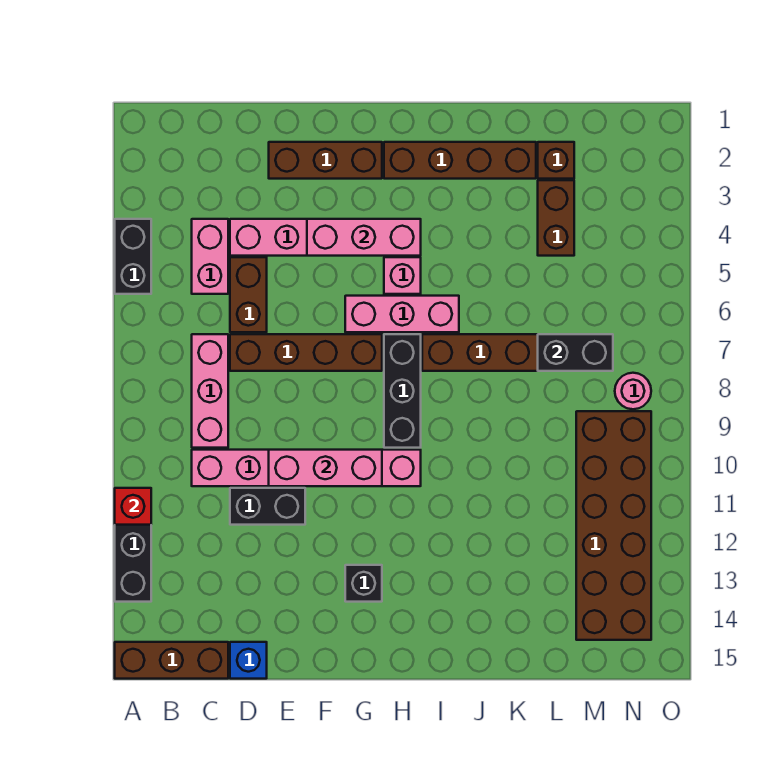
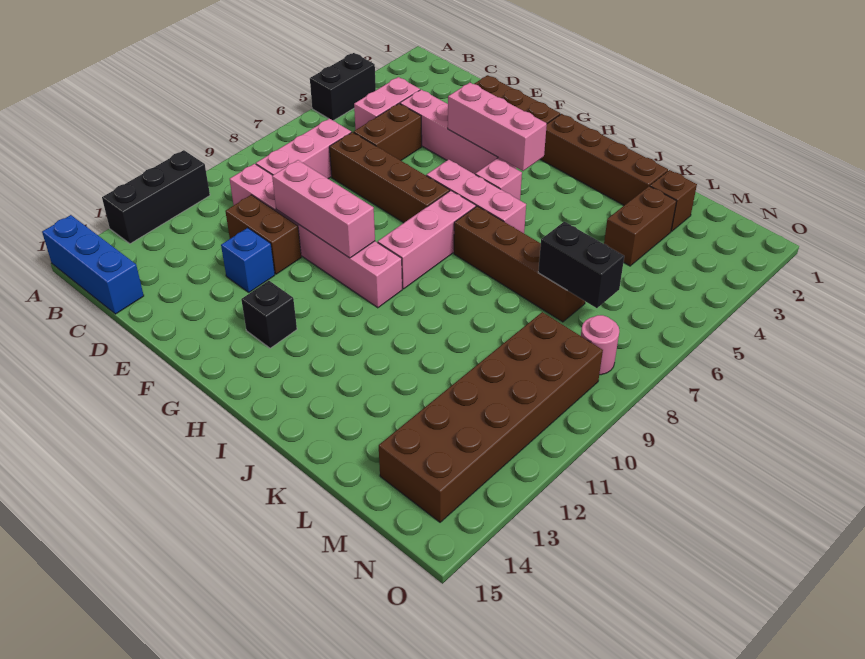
red 1x1 brick [115,488,151,525] -> none
brown 1x3 brick [115,642,228,679] -> blue 1x3 brick [42,215,144,314]
black 1x2 brick [230,488,305,525] -> brown 1x2 brick [225,195,301,274]
blue 1x1 brick [230,642,267,679] -> blue 1x1 brick moved to [221,228,275,292]
black 1x3 brick [384,334,421,448] -> pink 1x3 brick [378,191,476,289]

